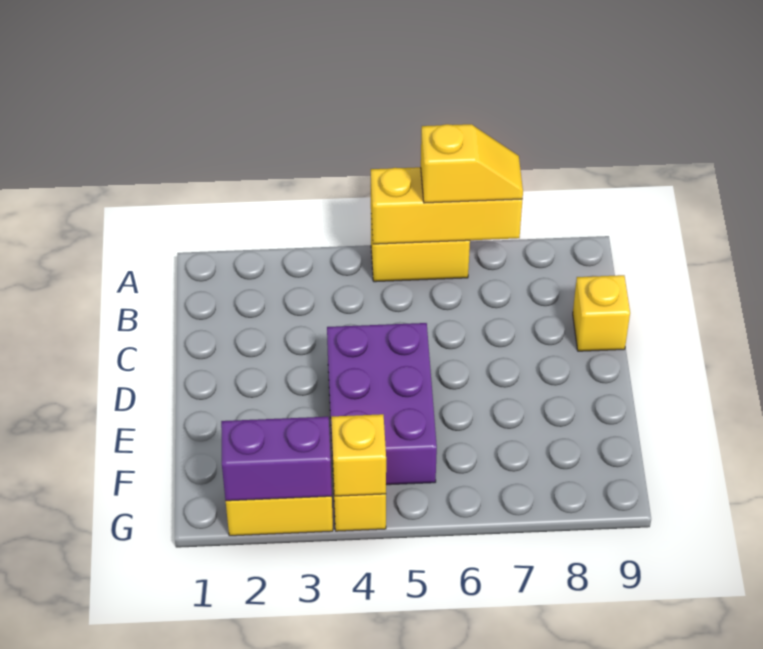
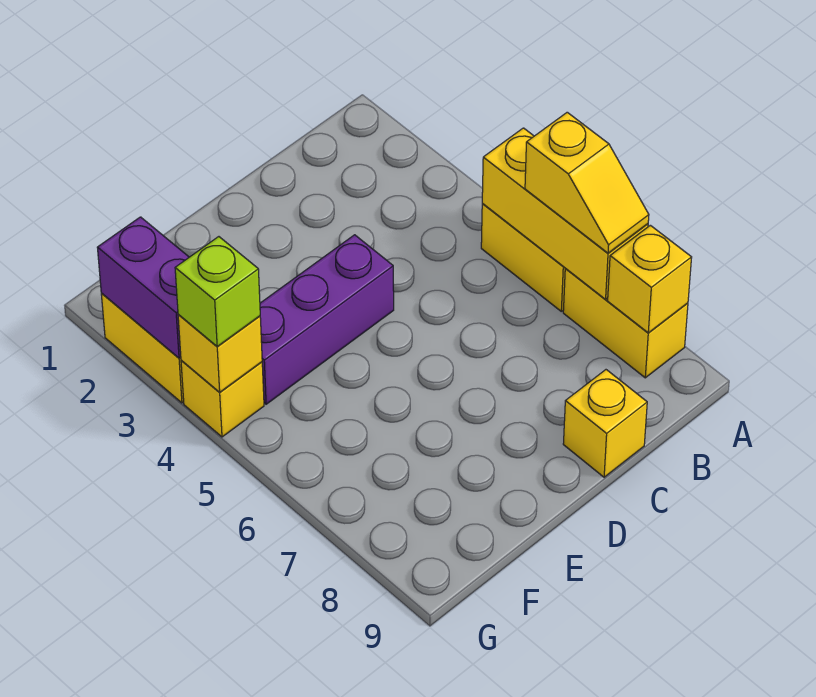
none -> yellow 1x2 brick [563,269,688,378]
none -> yellow 1x1 brick [608,225,692,333]
purple 2x3 brick [327,323,437,485] -> purple 1x3 brick [260,235,394,404]
none -> lime 1x1 brick [175,237,260,346]

